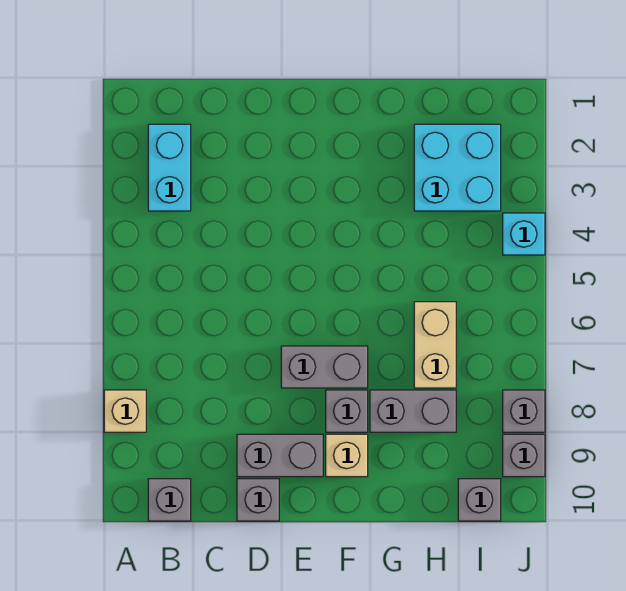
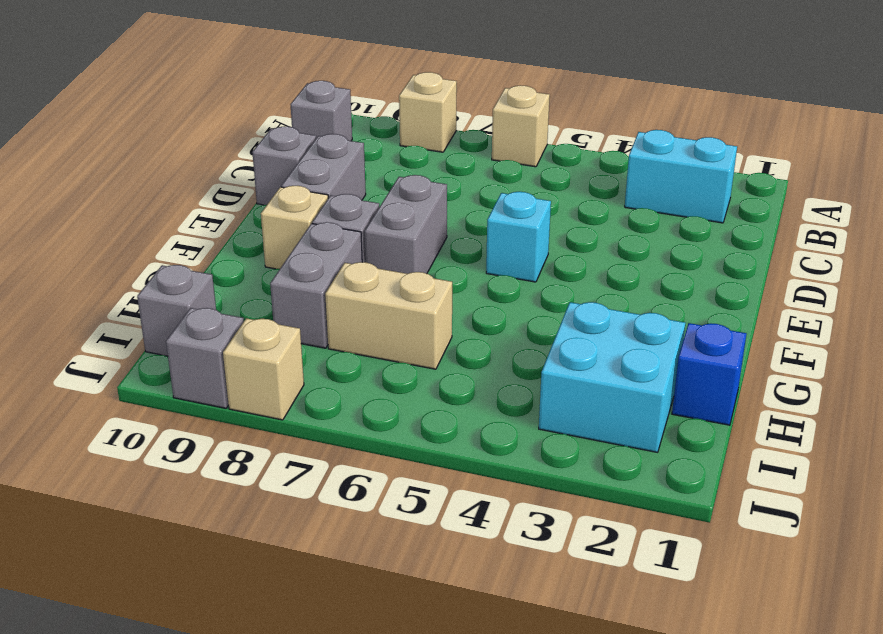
none -> tan 1x1 brick [492,85,550,167]
none -> blue 1x1 brick [672,323,746,425]
cyan 1x1 brick [503,213,545,255] -> cyan 1x1 brick moved to [486,192,551,282]
grey 1x1 brick [503,390,545,432] -> tan 1x1 brick [223,318,304,420]

